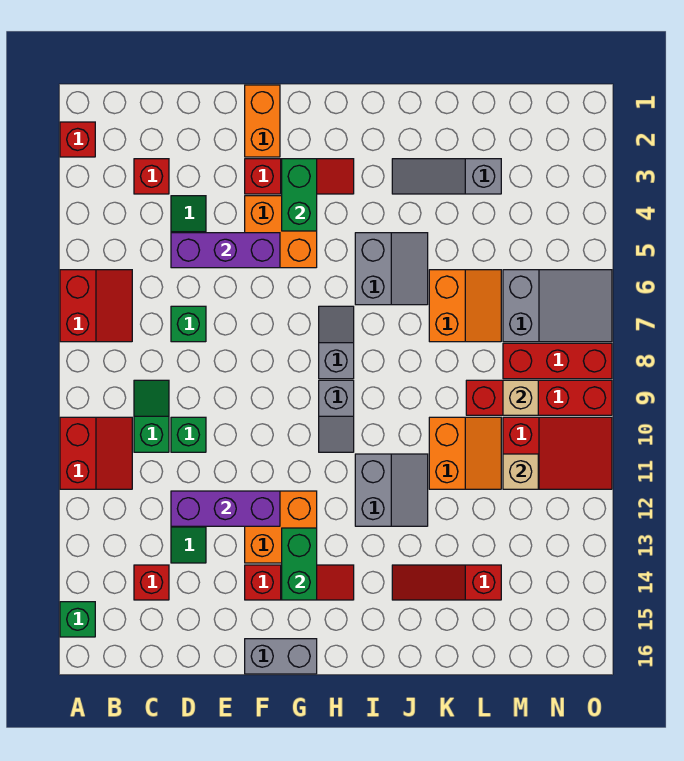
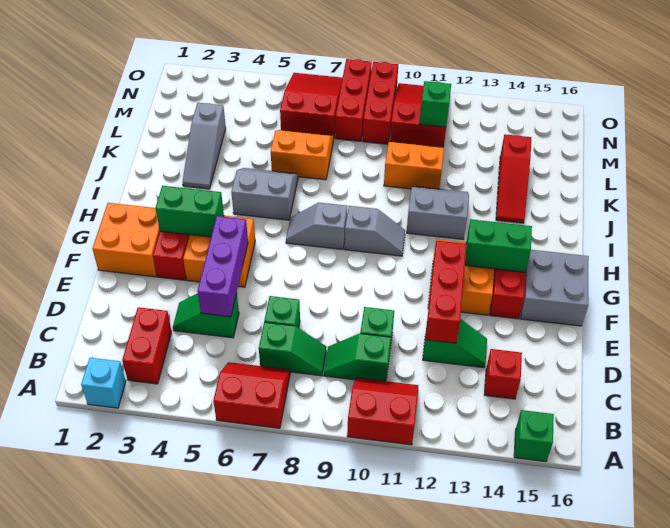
red 1x1 brick [60,122,95,157] -> cyan 1x1 brick [81,358,126,408]
red 1x1 brick [134,159,169,194] -> red 1x2 brick [122,307,172,384]
none -> green 1x2 slope [259,322,327,376]
purple 1x3 brick [171,491,280,526] -> red 1x3 brick [425,241,467,343]
orange 1x2 brick [245,85,280,157] -> orange 2x2 brick [92,203,160,277]
grey 1x2 brick [245,639,317,674] -> grey 2x2 brick [521,250,589,326]
red 1x4 brick [466,380,612,415] -> red 1x3 brick [363,62,398,144]
grey 2x3 slope [503,270,612,342] -> red 2x3 slope [280,73,343,136]
tan 1x1 brick [503,380,538,415] -> none
tan 1x1 brick [503,454,538,489] -> green 1x1 brick [420,81,451,127]

